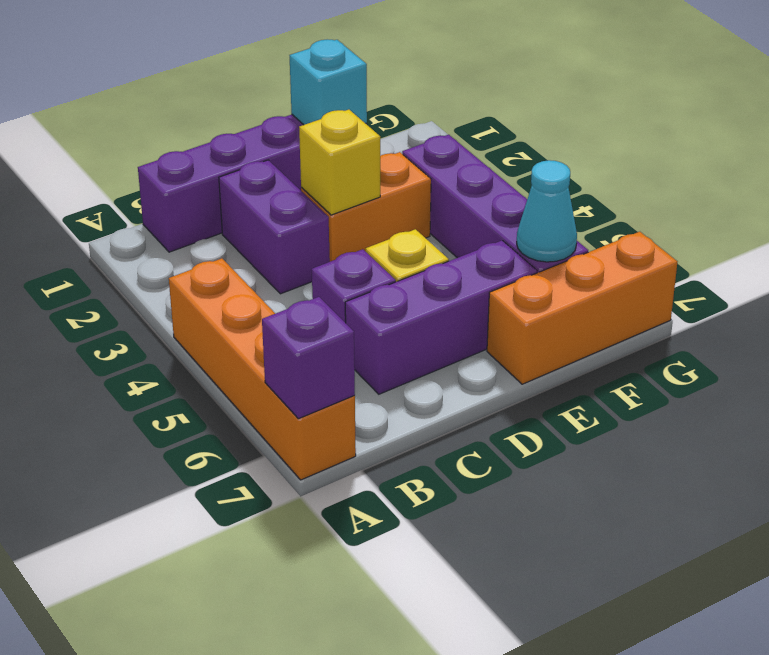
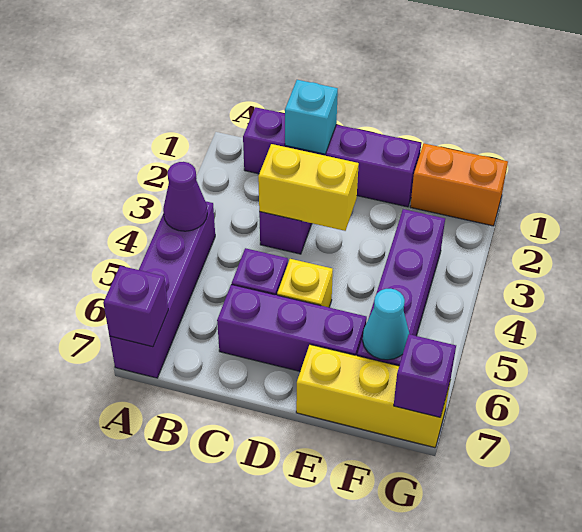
orange 1x4 brick [169,258,356,480] -> purple 1x4 brick [109,202,215,378]
none -> purple 1x1 cone [163,162,207,231]
orange 1x2 brick [301,152,431,262] -> orange 1x2 brick moved to [410,143,508,226]
yellow 1x1 brick [299,110,380,215] -> yellow 1x2 brick [258,144,359,231]
cyan 1x1 brick [289,39,367,125] -> cyan 1x1 brick moved to [285,80,338,154]
orange 1x3 brick [487,232,677,384] -> yellow 1x3 brick [296,345,450,448]
none -> purple 1x1 brick [394,334,456,417]

